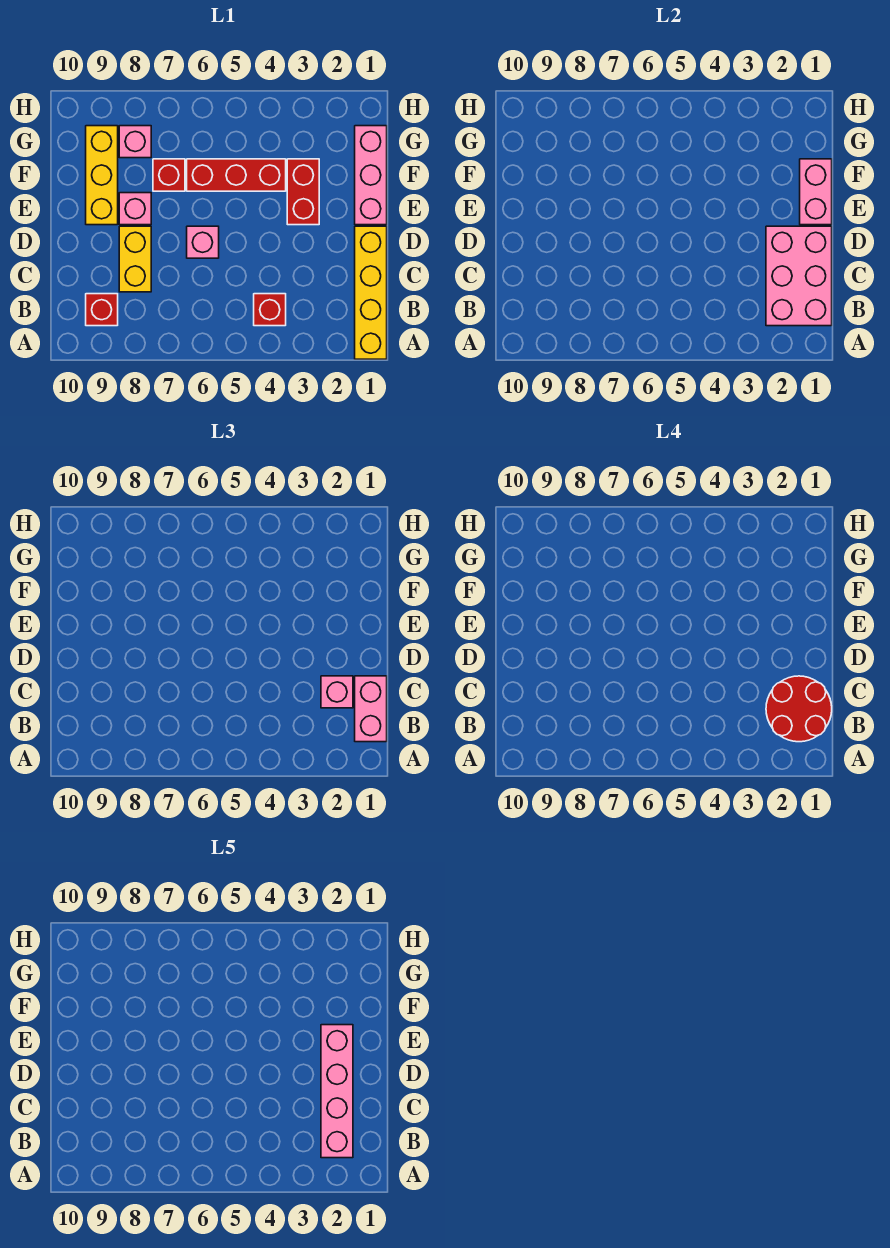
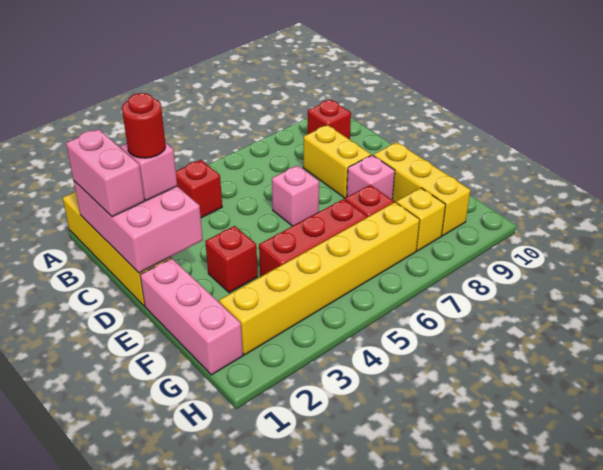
red 2x2 round brick [766,676,832,742] -> red 1x1 round brick [122,93,166,158]
pink 1x4 brick [321,1025,353,1158] -> none
pink 1x2 brick [800,159,832,225] -> none
red 1x2 brick [287,159,319,225] -> red 1x1 brick [205,226,258,293]
none -> yellow 1x6 brick [219,202,420,355]
pink 1x1 brick [119,126,151,158] -> yellow 1x1 brick [396,188,446,251]

